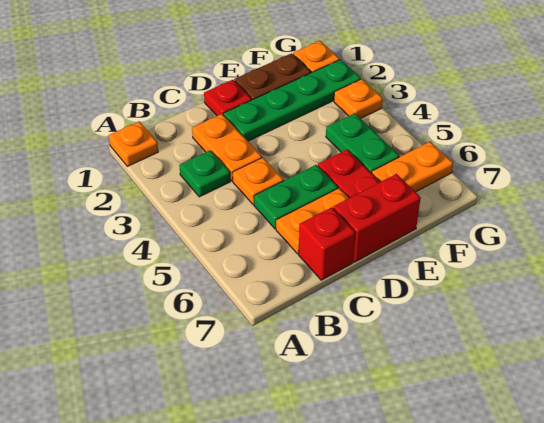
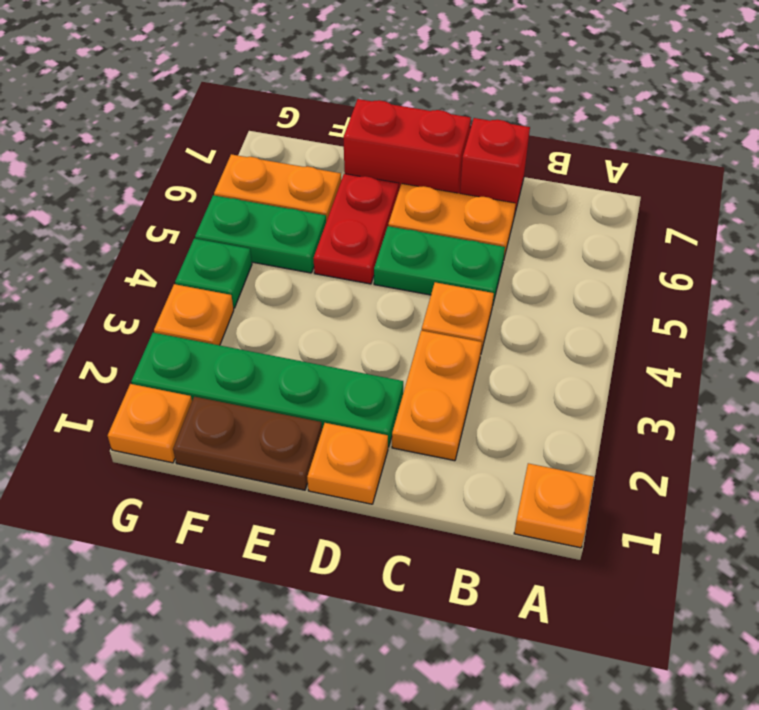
green 1x1 plate [179,150,230,197] -> green 1x1 plate moved to [175,239,252,308]
red 1x1 plate [204,80,252,116] -> orange 1x1 plate [307,423,388,504]
green 1x2 plate [326,113,399,173] -> green 1x2 plate turned to [195,195,326,273]

